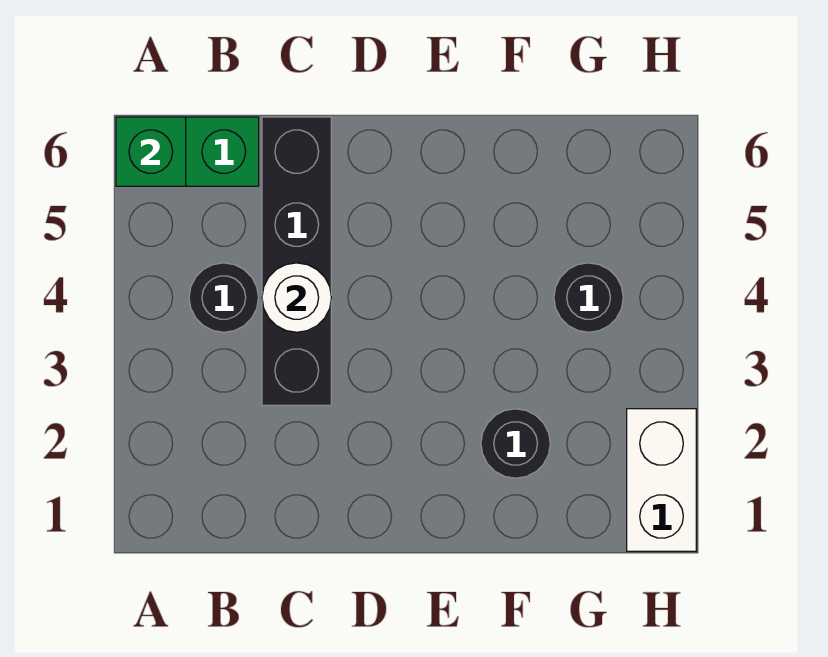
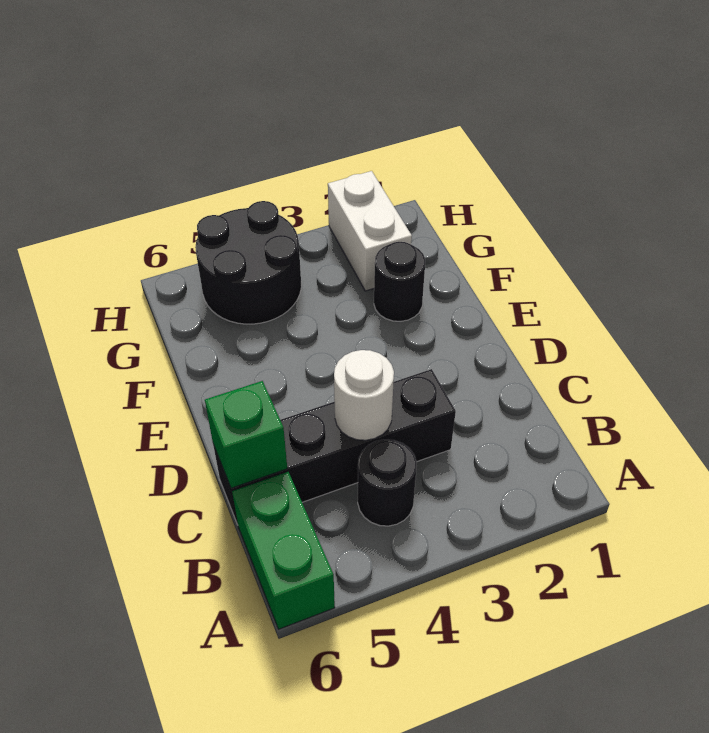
green 1x1 brick [116,117,186,186] -> green 1x1 brick moved to [205,381,287,488]
black 1x1 round brick [554,263,623,332] -> black 2x2 round brick [195,201,301,324]
white 1x2 brick [627,409,696,551] -> white 1x2 brick turned to [328,171,412,291]

